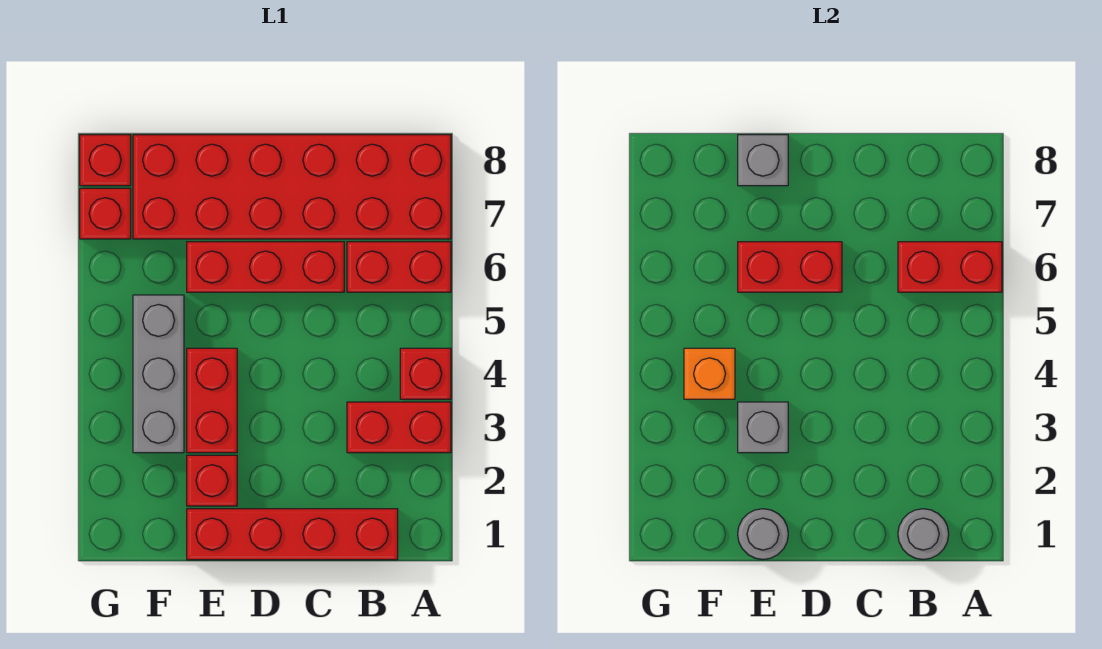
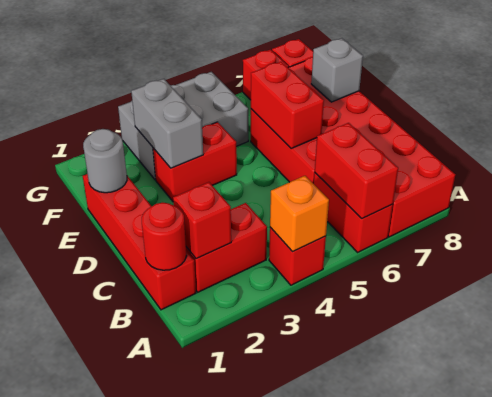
red 1x2 brick [347,402,451,453] -> red 1x2 brick turned to [186,203,267,292]
grey 1x1 round brick [898,509,949,560] -> red 1x1 round brick [142,203,186,270]
red 1x1 brick [187,455,237,506] -> red 1x1 brick moved to [173,182,231,259]
grey 1x1 brick [738,402,788,453] -> grey 1x2 brick [131,79,203,168]
grey 1x3 brick [133,295,184,453] -> grey 2x3 brick [118,72,248,180]
orange 1x1 brick [684,348,735,399] -> orange 1x1 brick moved to [270,176,329,252]

